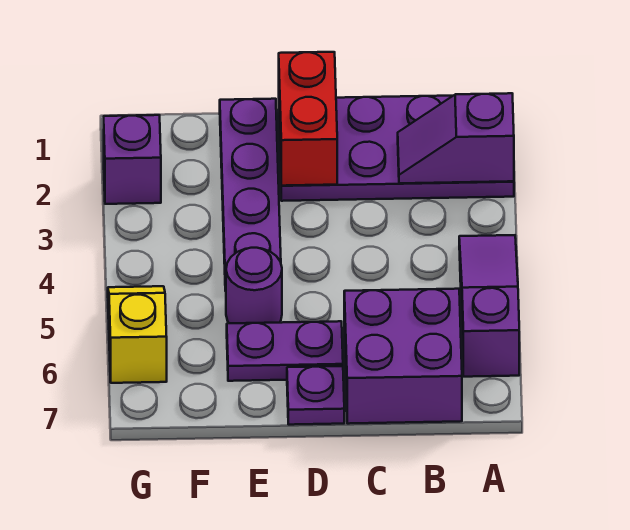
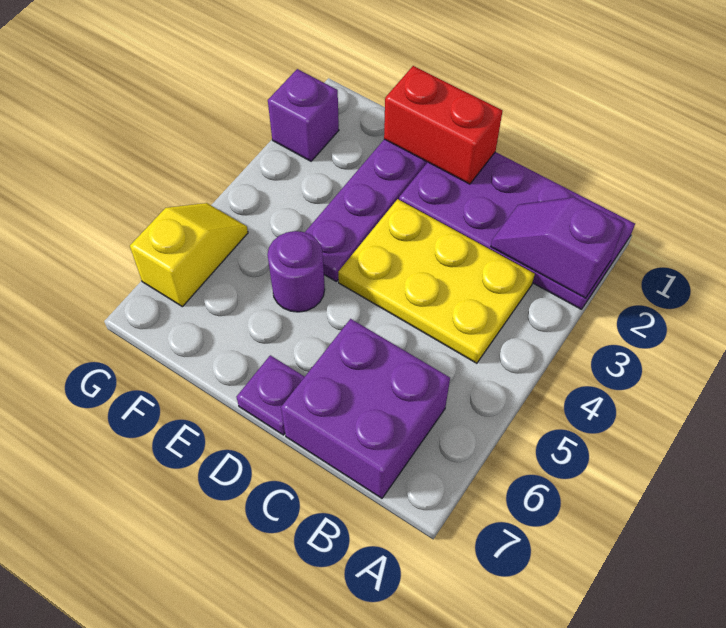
purple 1x3 slope [459,235,519,377] -> none
none -> yellow 2x3 plate [338,199,535,363]
red 1x2 brick [279,52,337,186] -> red 1x2 brick turned to [384,66,503,184]
purple 1x2 plate [227,321,343,381] -> none

